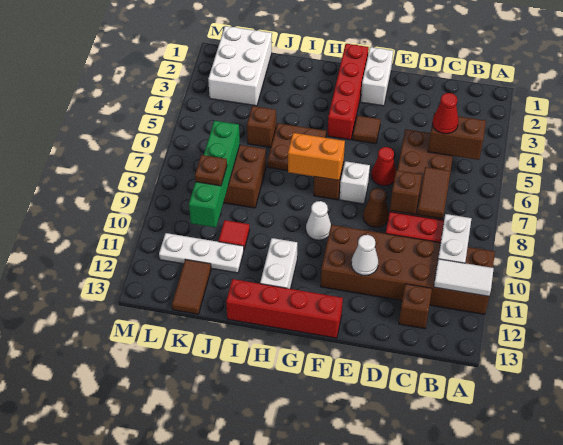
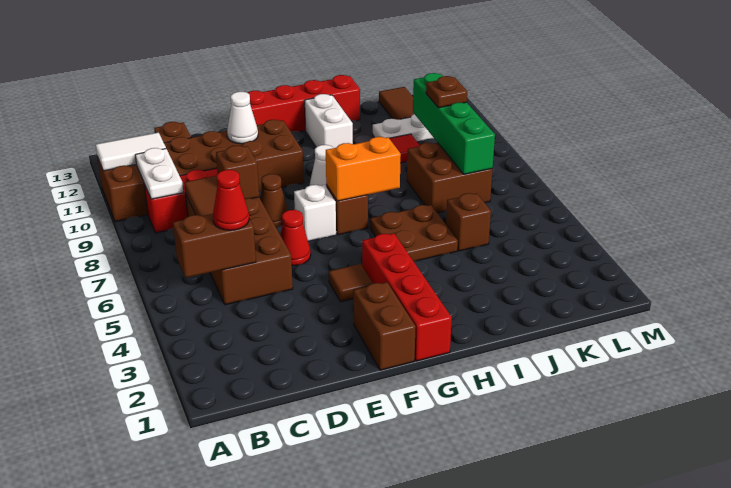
white 1x2 brick [361,47,393,106] -> brown 1x2 brick [353,282,416,370]
white 2x3 brick [208,26,272,106] -> none

